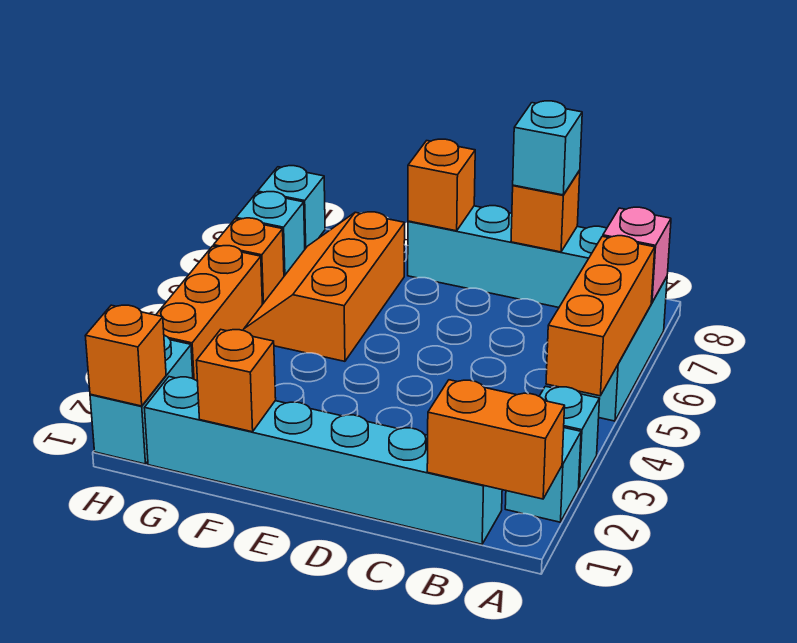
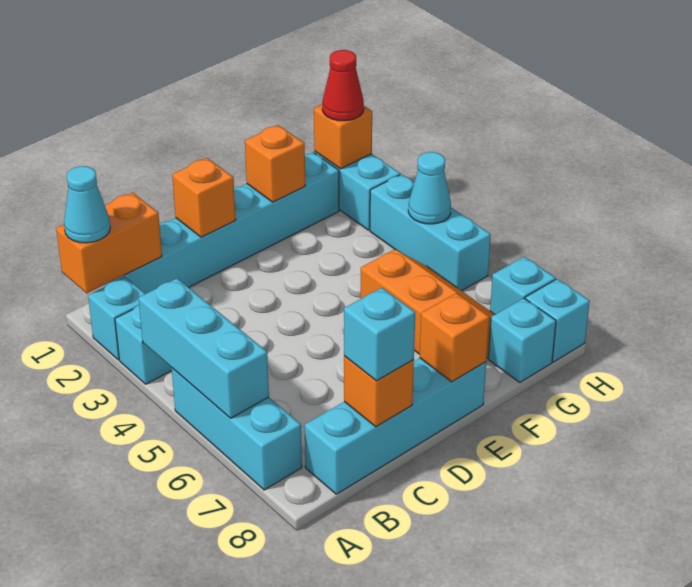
none -> cyan 1x1 cone [64,166,110,243]
orange 1x3 brick [546,236,655,396] -> cyan 1x3 brick [139,278,269,418]
pink 1x1 brick [603,207,671,303] -> none
none -> cyan 1x1 brick [488,298,556,383]
none -> red 1x1 cone [322,50,364,121]
orange 1x3 brick [156,246,262,381] -> cyan 1x3 brick [370,174,491,291]
none -> cyan 1x1 cone [408,152,451,224]
orange 1x1 brick [214,218,284,304] -> orange 1x1 brick moved to [172,158,236,237]

